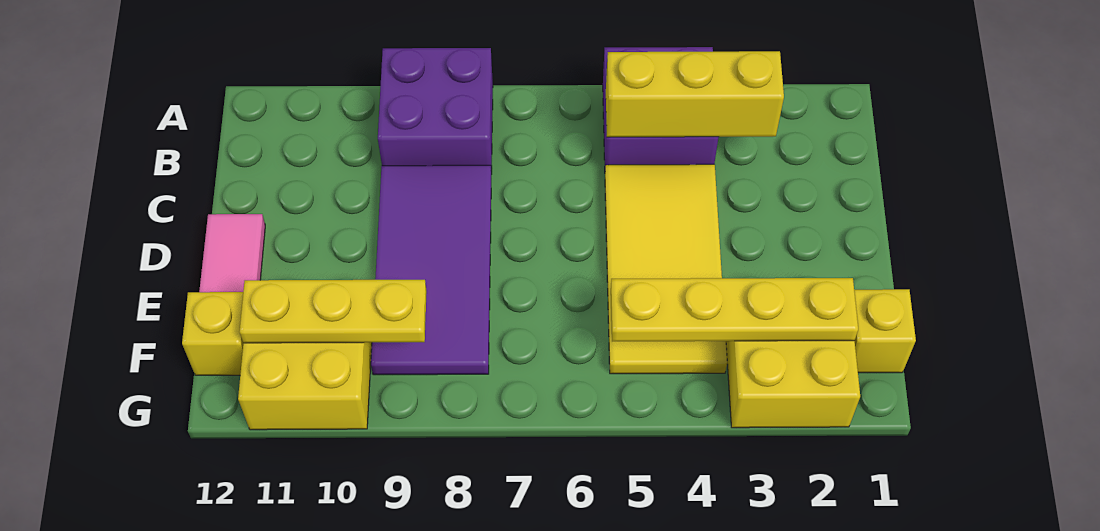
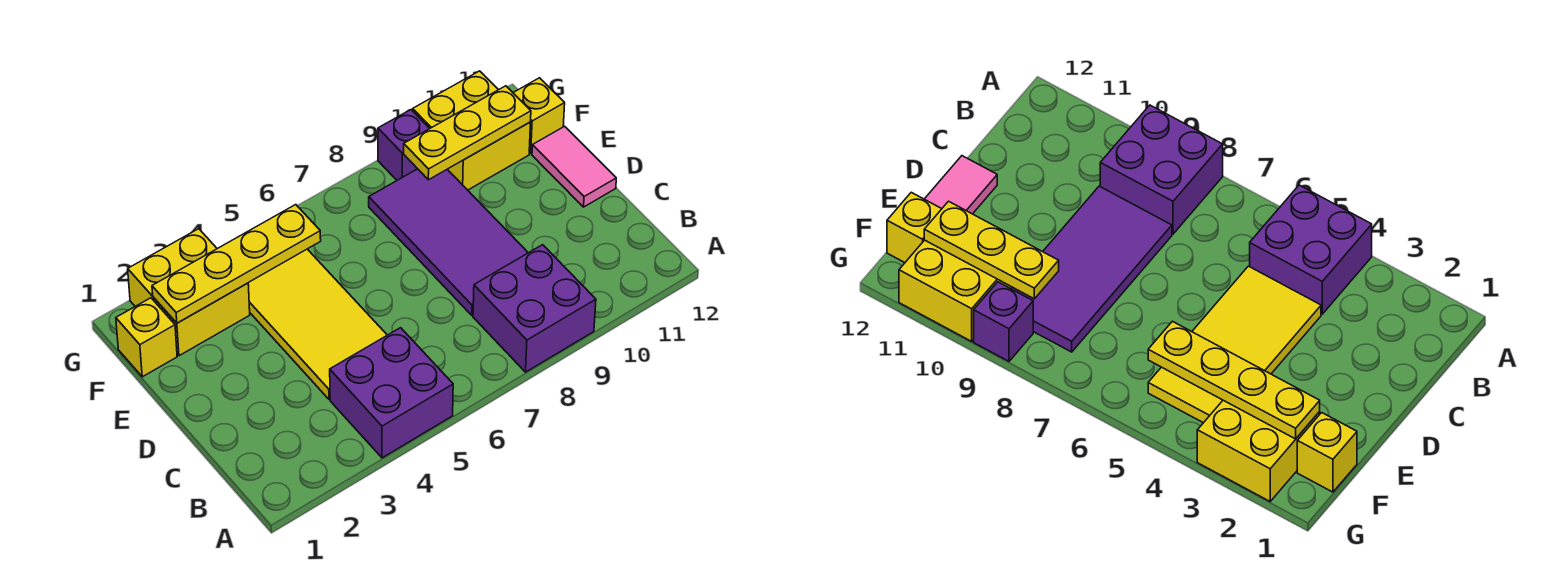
yellow 1x3 brick [606,51,784,137] -> none
none -> purple 1x1 brick [378,110,430,180]

